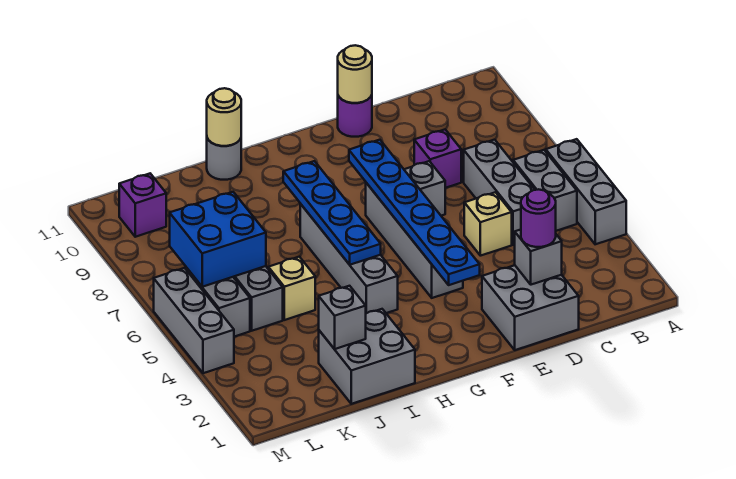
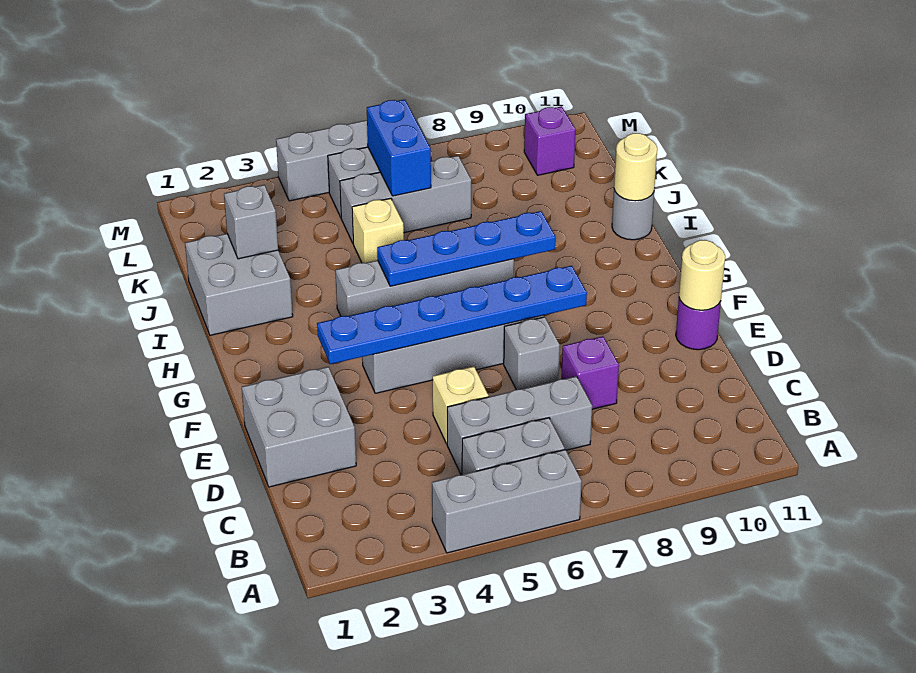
grey 1x1 brick [515,230,562,285] -> none
purple 1x1 round brick [521,189,556,247] -> none
blue 2x2 brick [170,192,266,287] -> blue 1x2 brick [367,99,431,196]

